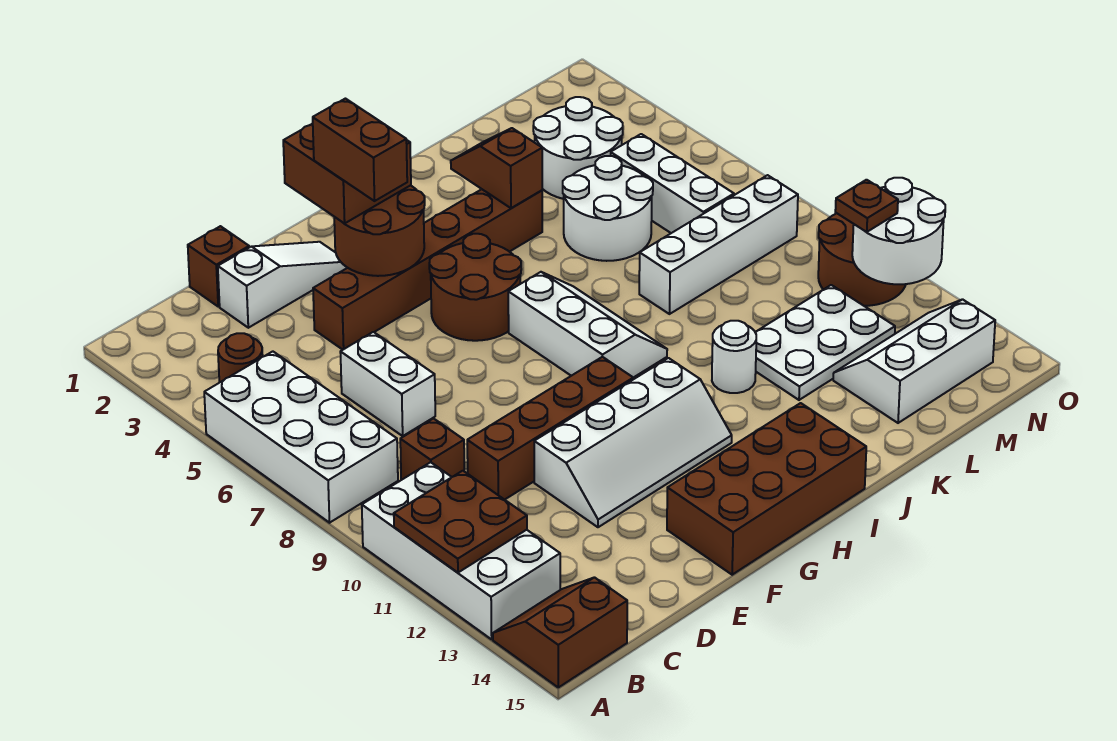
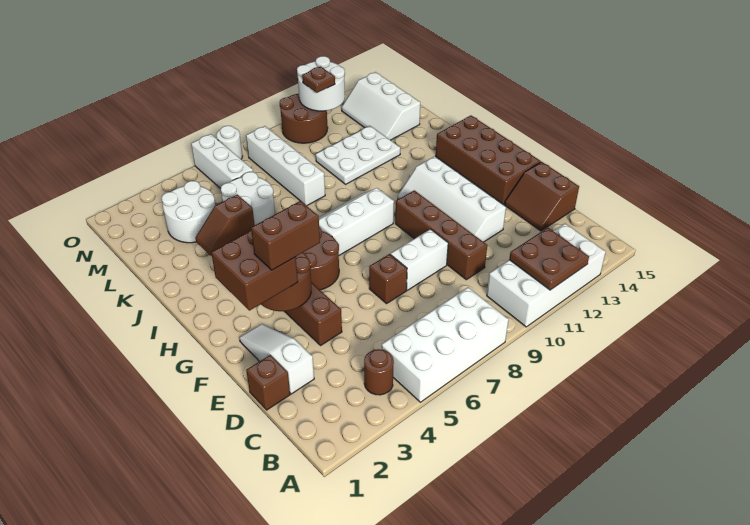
brown 2x2 slope [493,577,627,687] -> brown 2x2 slope moved to [505,162,579,231]
brown 1x1 brick [400,419,464,480] -> brown 1x1 brick moved to [369,254,407,304]
white 1x2 brick [340,332,435,436] -> white 1x2 brick moved to [391,229,448,290]
white 2x4 slope [534,358,732,527] -> white 2x4 slope turned to [398,156,506,242]
white 1x1 round brick [712,321,756,393] -> white 1x1 round brick moved to [216,126,243,159]
white 2x3 plate [755,285,895,400] -> white 2x3 plate turned to [316,126,400,184]
white 1x3 brick [611,134,734,233] -> white 1x3 brick turned to [191,134,253,189]

